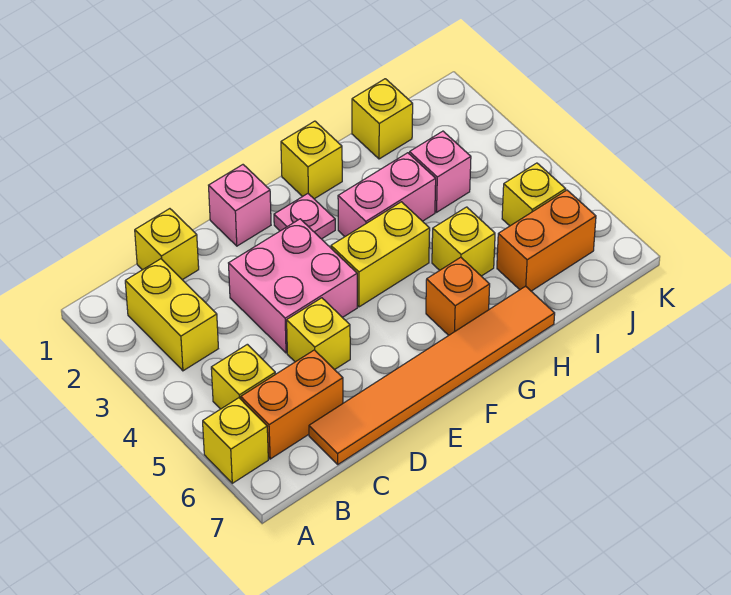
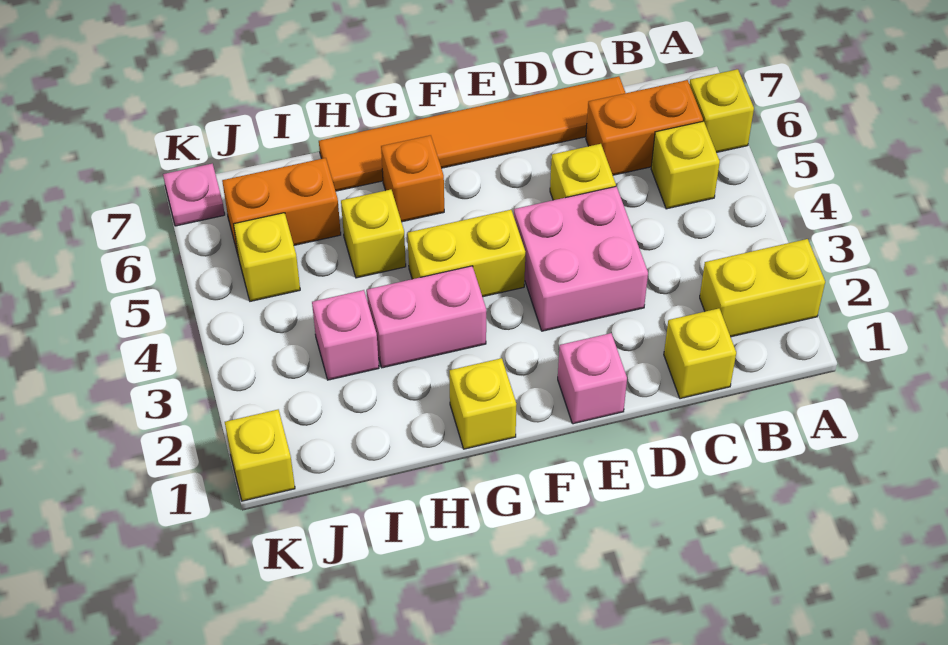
yellow 1x2 brick [125,259,218,371] -> yellow 1x2 brick turned to [700,239,825,337]
pink 1x1 plate [274,194,335,239] -> pink 1x1 plate moved to [163,164,225,226]
yellow 1x1 brick [352,79,413,159] -> yellow 1x1 brick moved to [225,410,295,501]

